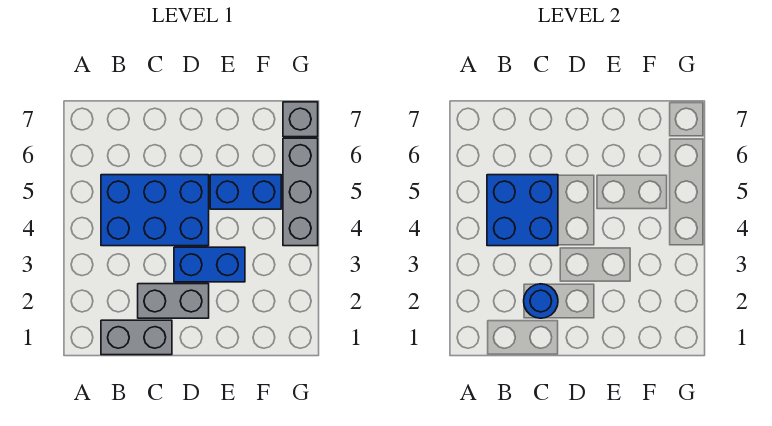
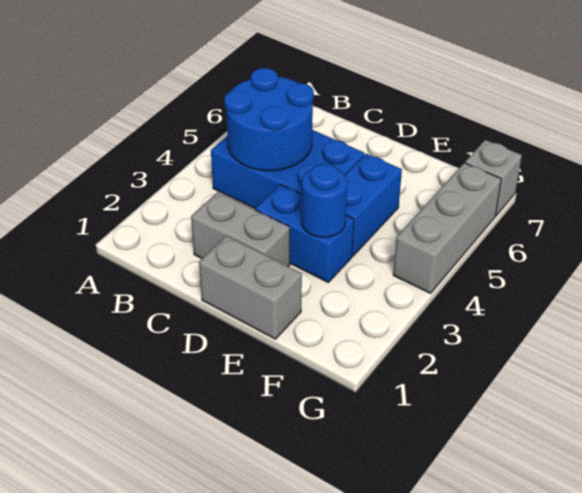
grey 1x2 brick [101,320,172,355] -> grey 1x2 brick moved to [199,236,302,339]
blue 2x2 brick [487,175,558,246] -> blue 2x2 round brick [224,68,314,171]
blue 1x1 round brick [524,284,558,318] -> blue 1x1 round brick moved to [302,164,347,238]
blue 1x2 brick [210,175,281,209] -> blue 1x2 brick turned to [345,154,402,256]

